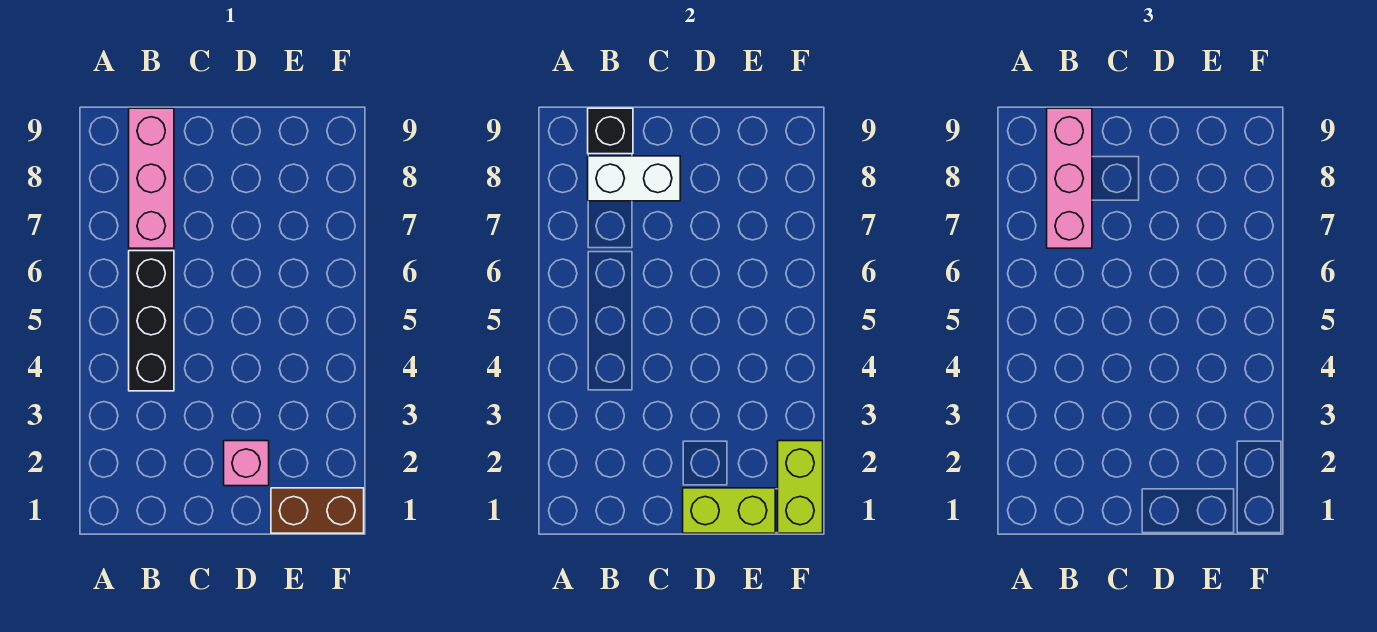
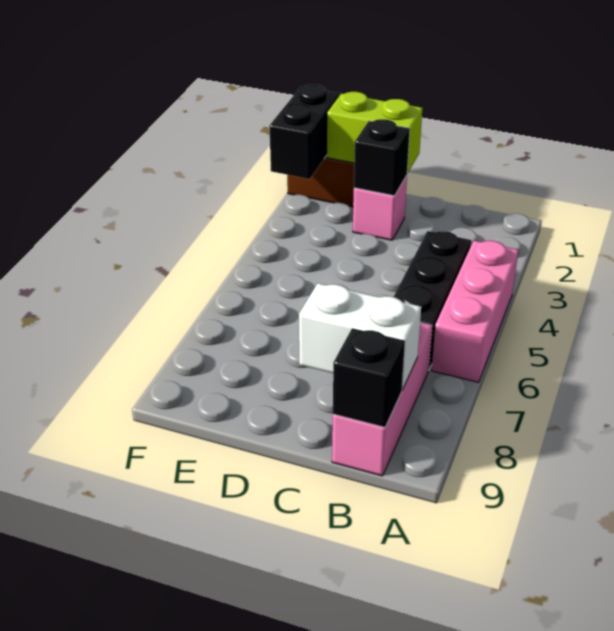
pink 1x3 brick [1047,108,1092,248] -> pink 1x3 brick moved to [431,241,518,382]
none -> black 1x1 brick [354,119,410,196]
lime 1x2 brick [778,441,823,533] -> black 1x2 brick [269,85,339,179]

